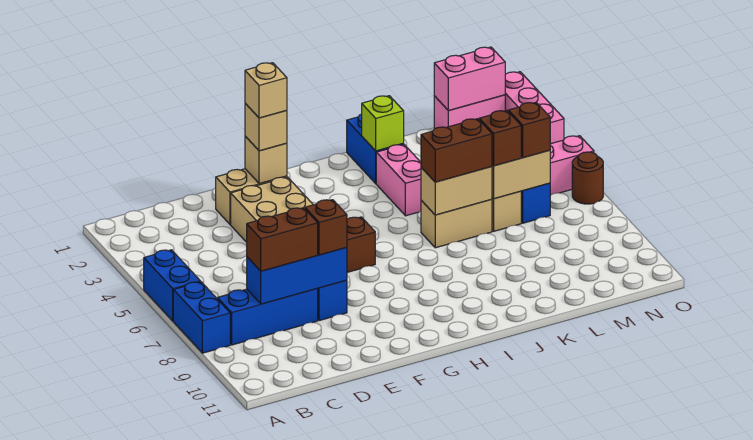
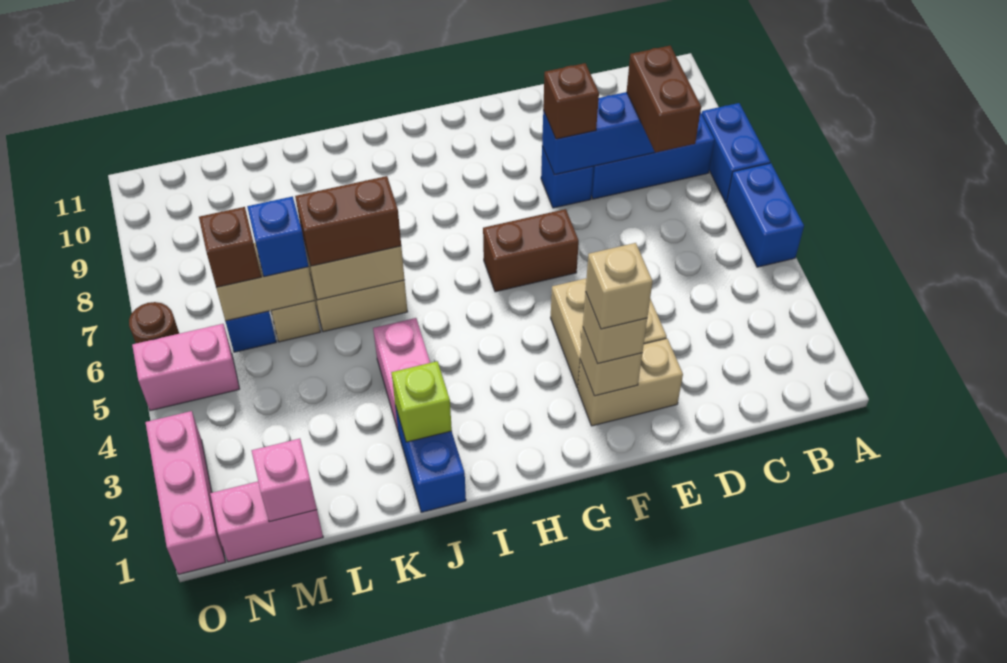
brown 1x2 brick [247,208,318,271] -> brown 1x2 brick turned to [627,46,701,153]
brown 1x1 brick [479,111,521,166] -> blue 1x1 brick [247,196,308,277]
pink 1x2 brick [434,47,505,111] -> pink 1x1 brick [252,439,317,522]

